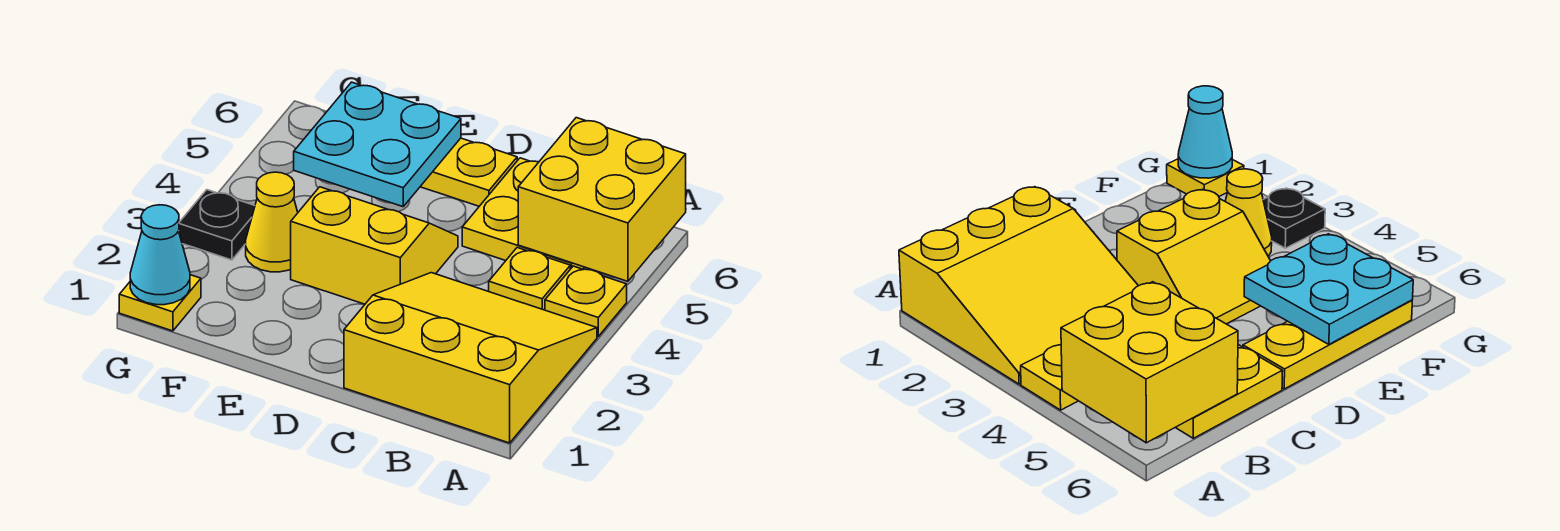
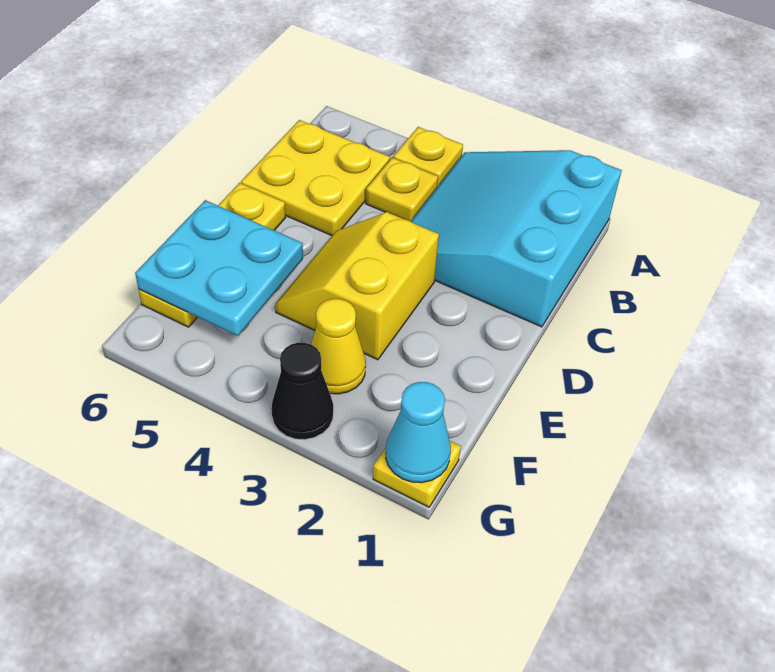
yellow 3x3 slope [344,273,597,443] -> cyan 3x3 slope [411,150,622,327]
yellow 2x2 brick [518,118,686,281] -> none
black 1x1 plate [179,190,255,260] -> black 1x1 cone [271,343,333,440]

